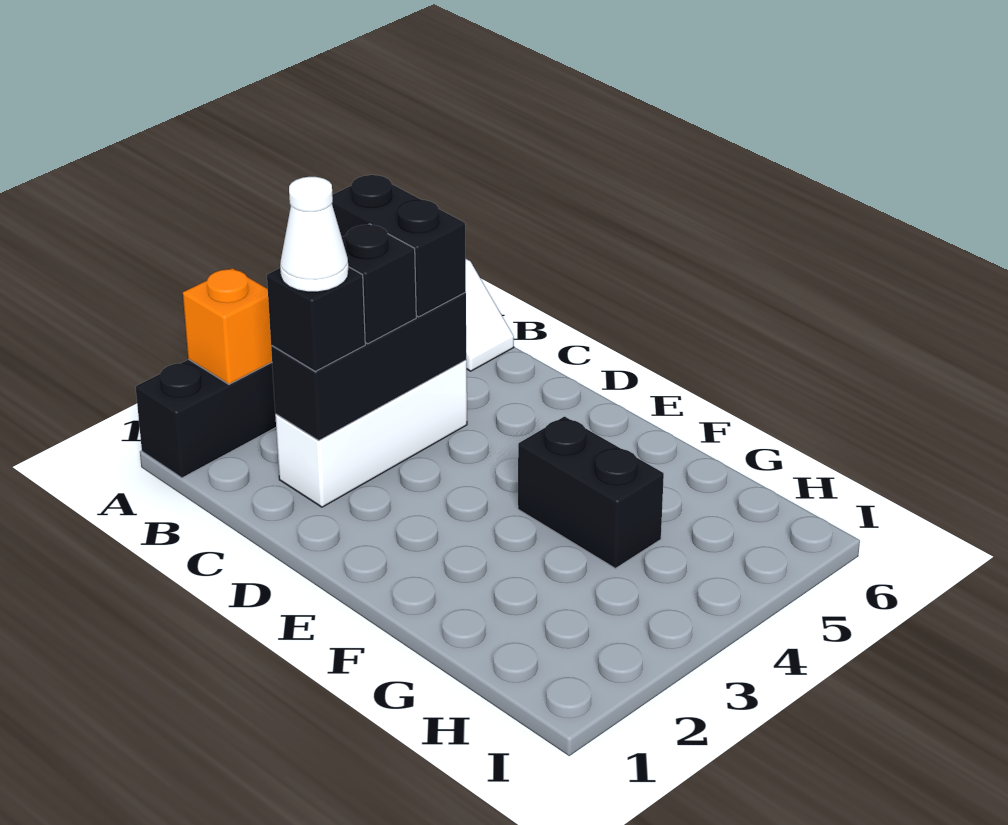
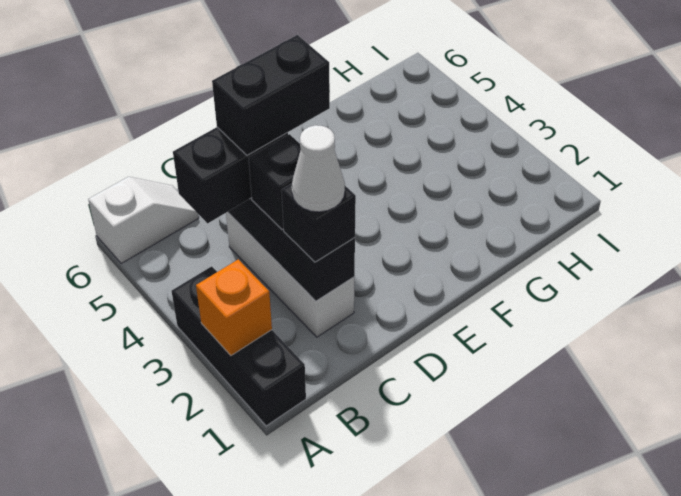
black 1x2 brick [518,417,664,568] -> black 1x2 brick moved to [212,35,330,155]

